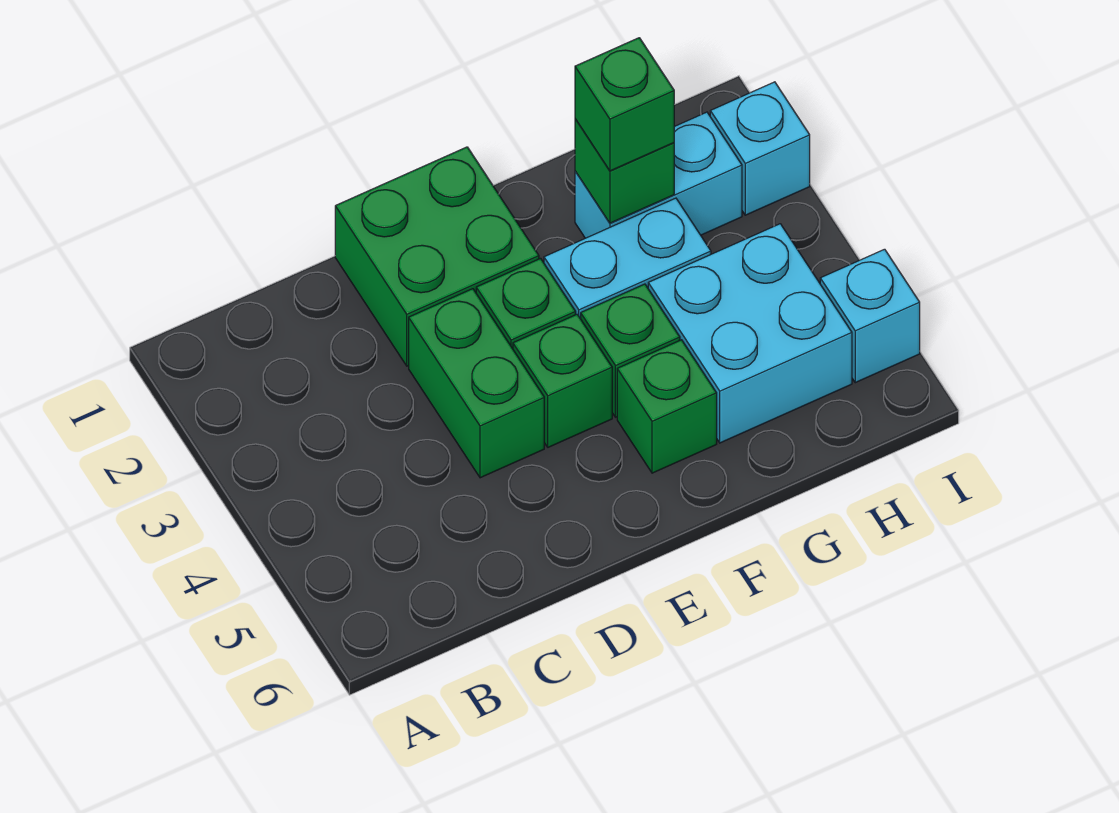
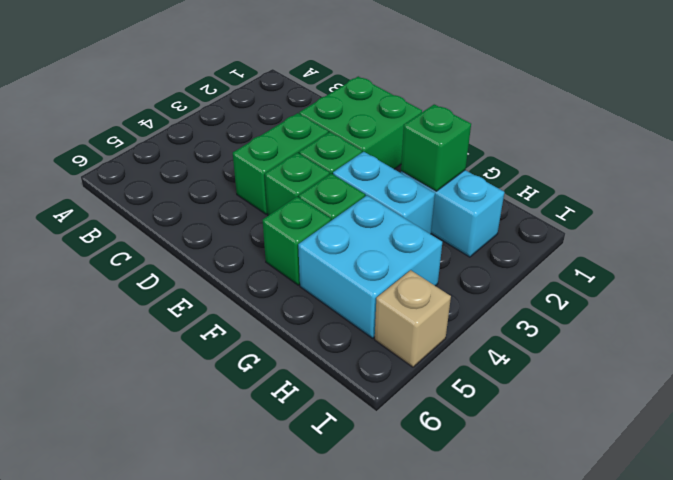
green 1x1 brick [575,38,674,171] -> none
cyan 1x1 brick [710,82,810,215] -> none
cyan 1x1 brick [820,249,920,383] -> tan 1x1 brick [375,270,451,367]

